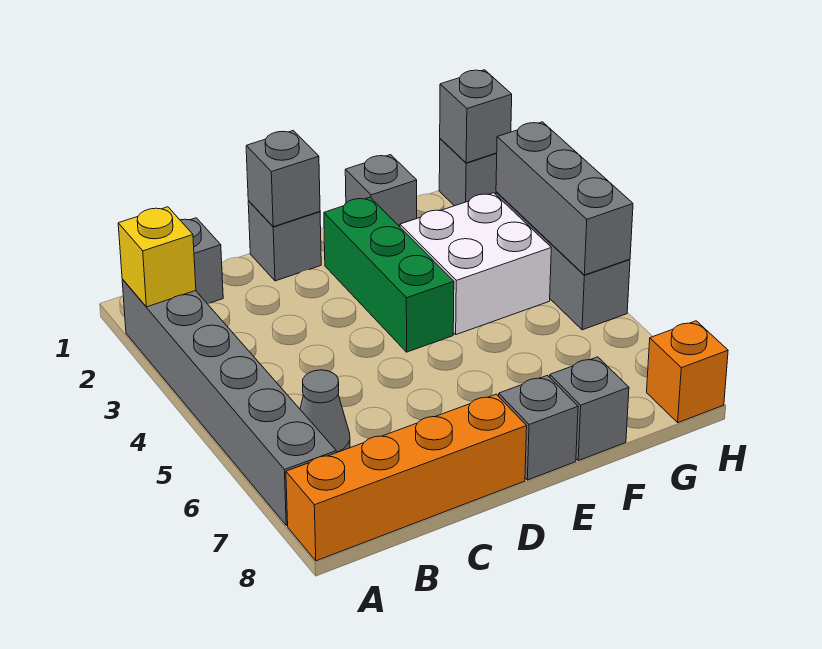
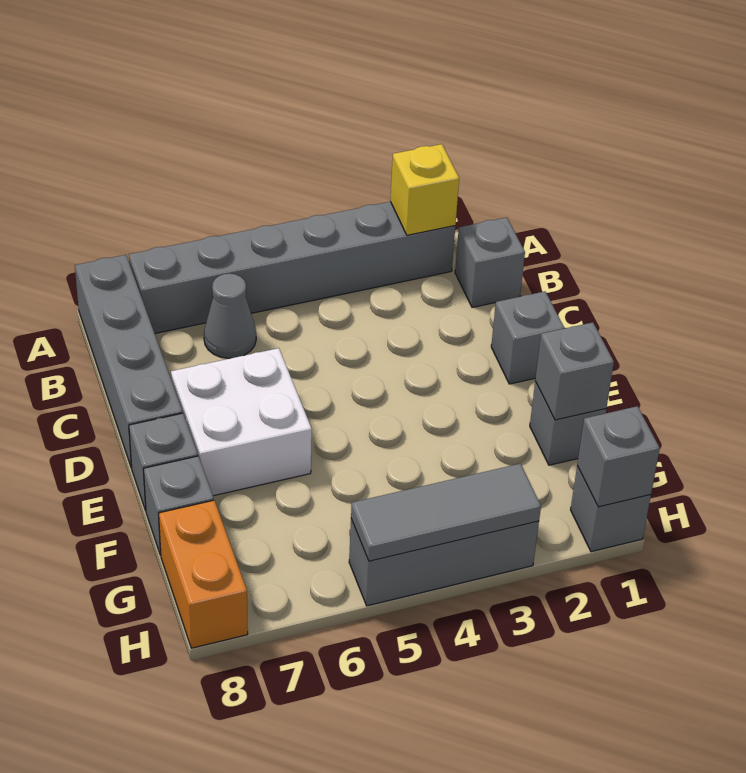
orange 1x4 brick [286,394,527,561] -> grey 1x4 brick [75,255,183,468]
grey 1x1 brick [246,131,320,227] -> grey 1x1 brick moved to [535,322,614,420]
green 1x3 brick [324,197,454,352] -> none
white 2x2 brick [400,193,551,335] -> white 2x2 brick moved to [171,348,312,496]
grey 1x3 brick [496,122,633,275] -> grey 1x3 tile [351,464,541,561]
orange 1x1 brick [647,321,728,423] -> orange 1x2 brick [159,500,248,648]

